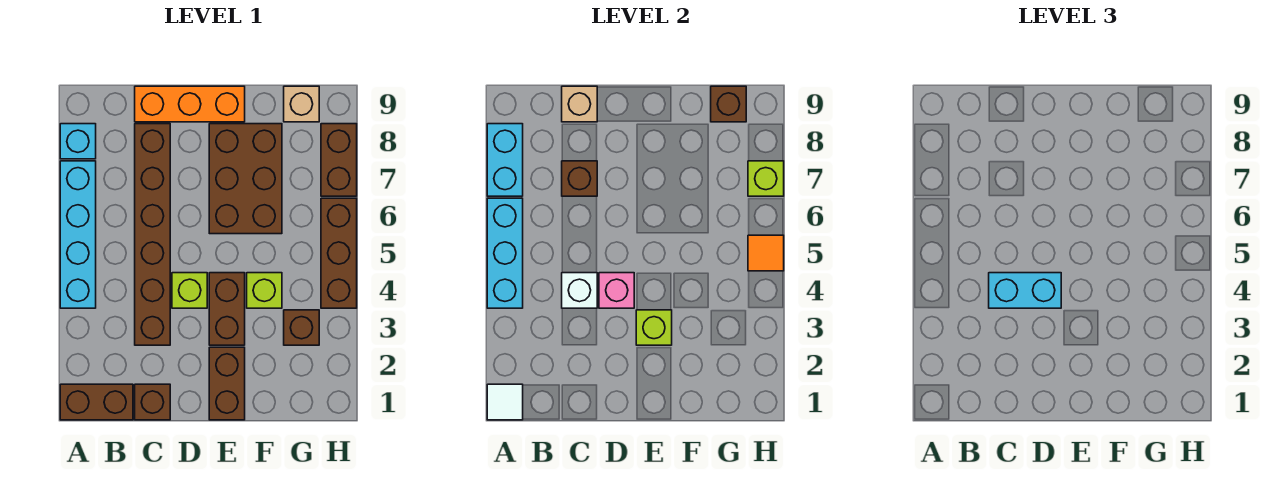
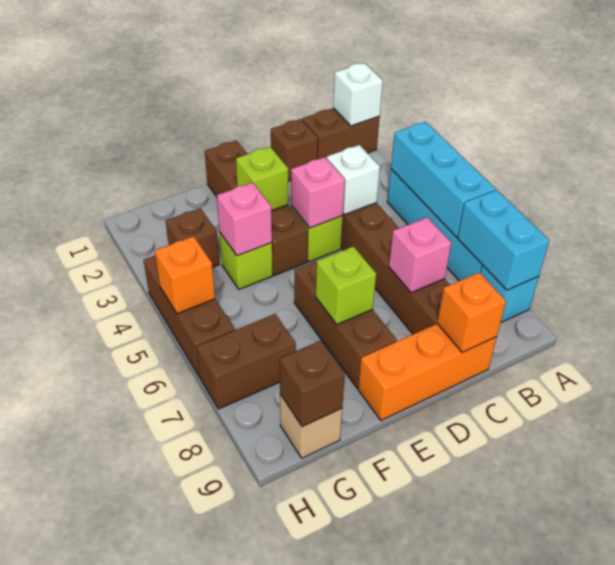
white 1x1 tile [487,384,523,420] -> white 1x1 brick [333,63,383,126]
cyan 1x2 brick [989,273,1061,308] -> none
brown 1x1 brick [562,161,597,196] -> pink 1x1 brick [389,217,451,293]
tan 1x1 brick [562,86,597,122] -> orange 1x1 brick [437,272,506,352]
brown 2x3 brick [209,124,282,234] -> brown 1x3 brick [294,261,397,388]
none -> pink 1x1 brick [217,183,272,256]
orange 1x1 tile [748,235,784,271] -> orange 1x1 brick [155,236,215,314]
brown 1x2 brick [321,124,357,196] -> brown 1x2 brick turned to [197,314,296,409]
lime 1x1 brick [748,161,784,196] -> lime 1x1 brick moved to [316,246,376,324]

